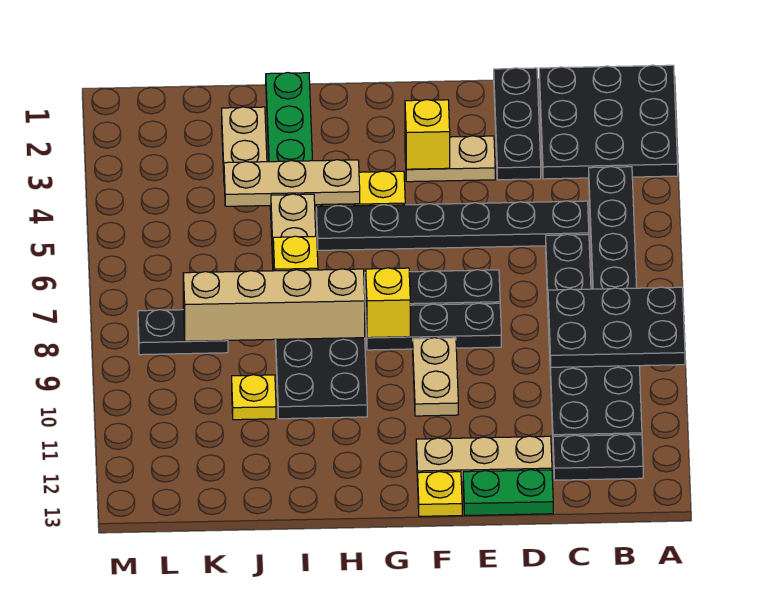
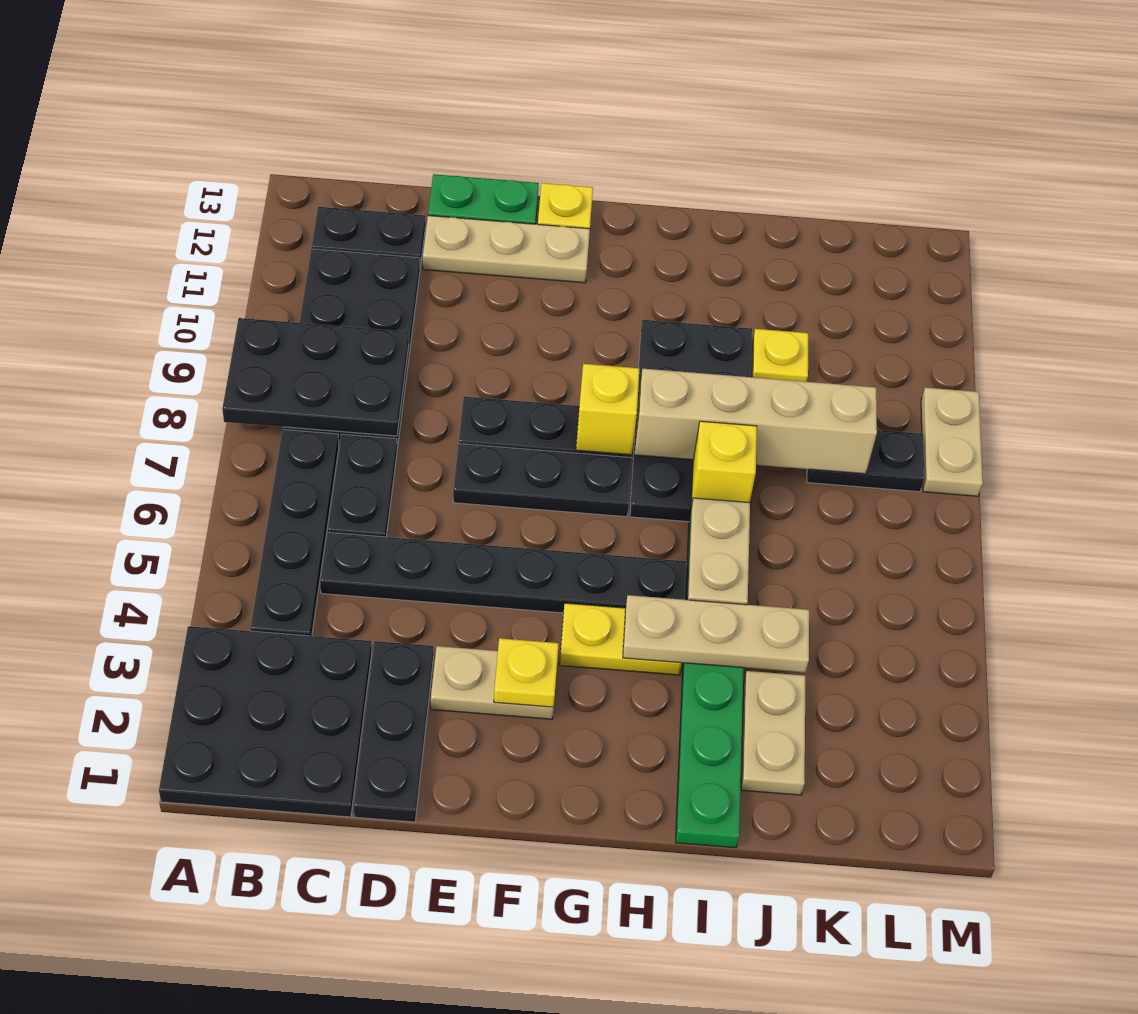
yellow 1x1 brick [405,100,450,169] -> yellow 1x1 plate [494,638,559,707]
tan 1x2 plate [413,338,458,416] -> tan 1x2 plate moved to [921,388,983,496]

